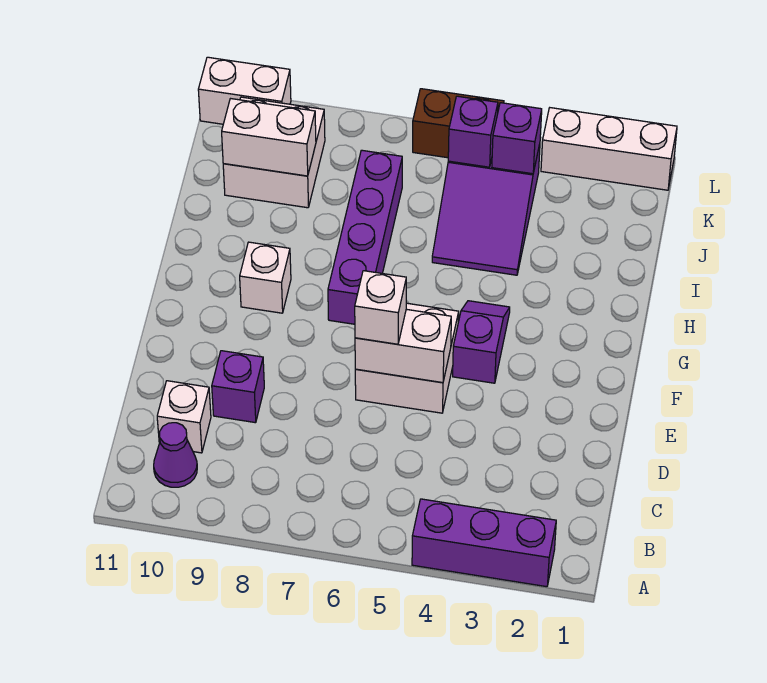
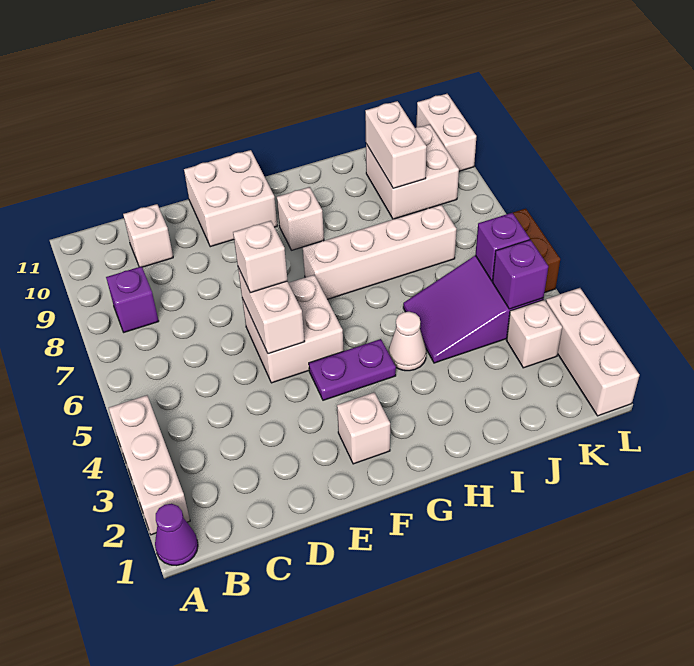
purple 1x3 brick [412,499,556,587] -> white 1x3 brick [109,395,190,535]
purple 1x1 cone [154,423,197,487] -> purple 1x1 cone moved to [155,504,198,566]
purple 1x1 brick [212,351,264,423] -> purple 1x1 brick moved to [106,266,159,332]
none -> white 2x2 brick [184,150,277,247]
none -> white 1x1 brick [337,392,390,464]
purple 1x2 slope [453,301,510,383] -> purple 1x2 plate [309,339,396,400]
purple 1x4 brick [328,150,402,324] -> white 1x4 brick [303,205,456,299]
none -> white 1x1 cone [389,312,426,371]
none -> white 1x1 brick [506,300,562,368]

